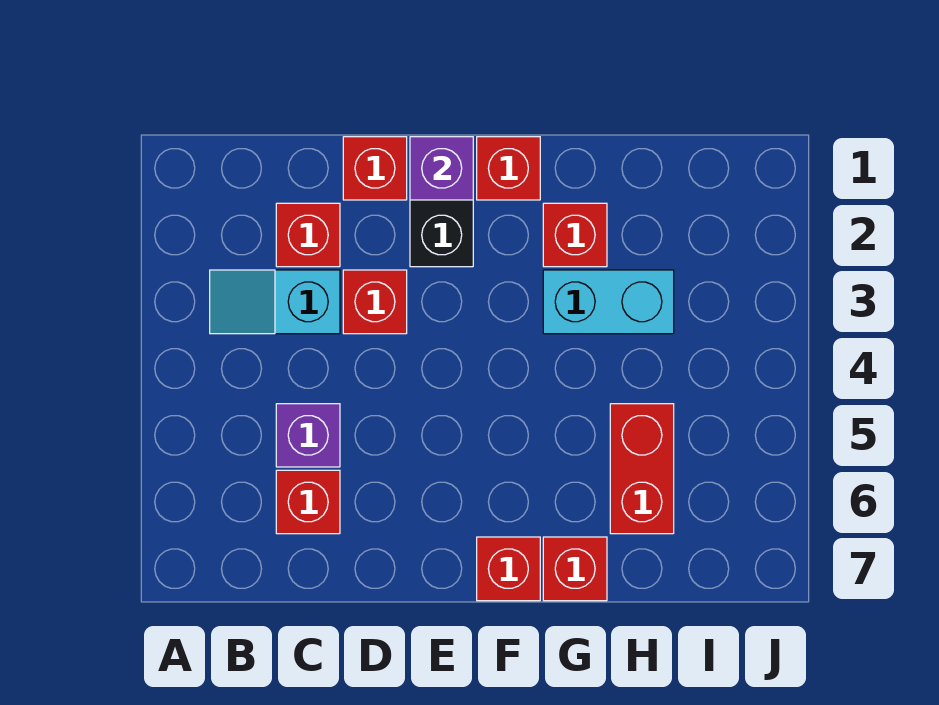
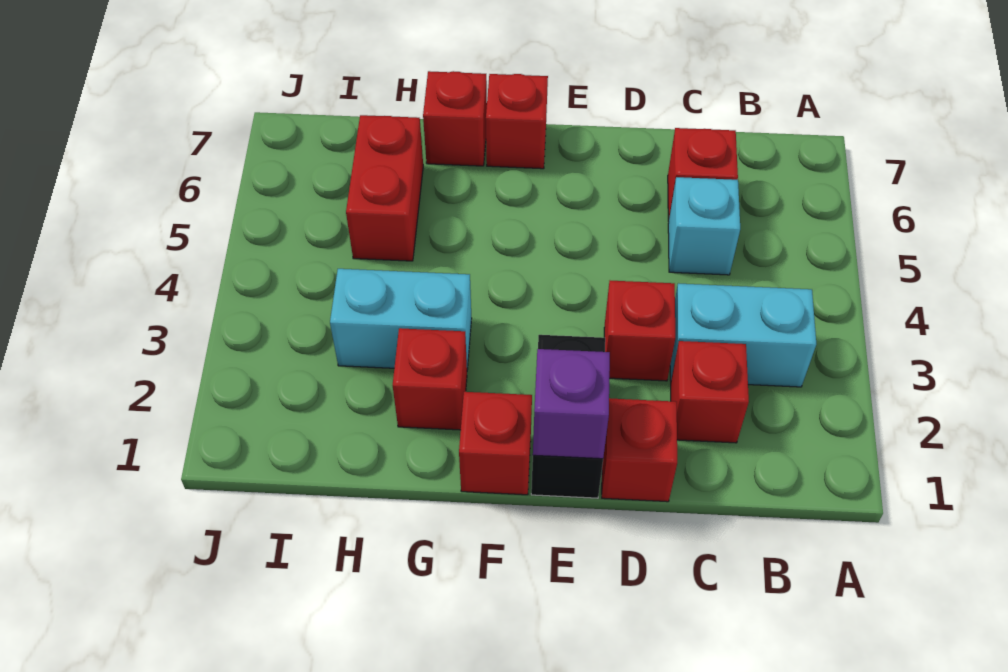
cyan 1x2 slope [210,270,340,334] -> cyan 1x2 brick [670,283,816,387]
purple 1x1 brick [276,404,340,467] -> cyan 1x1 brick [668,177,740,275]

